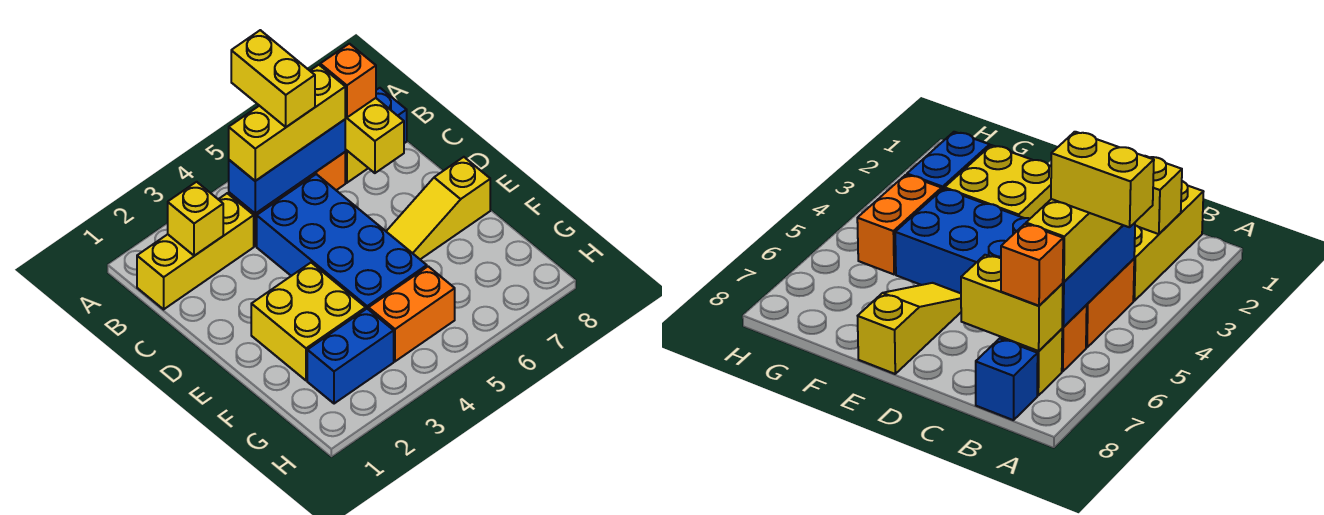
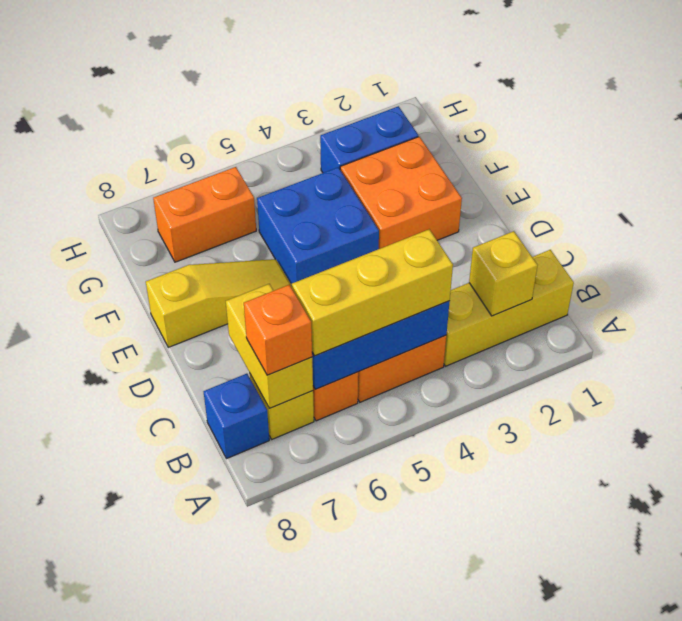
yellow 1x2 brick [231,30,315,127] -> none
blue 2x4 brick [257,174,427,310] -> blue 2x2 brick [257,167,379,285]
yellow 2x2 brick [251,263,366,380] -> orange 2x2 brick [340,137,462,249]
orange 1x2 brick [369,266,455,361] -> orange 1x2 brick moved to [153,167,256,262]

